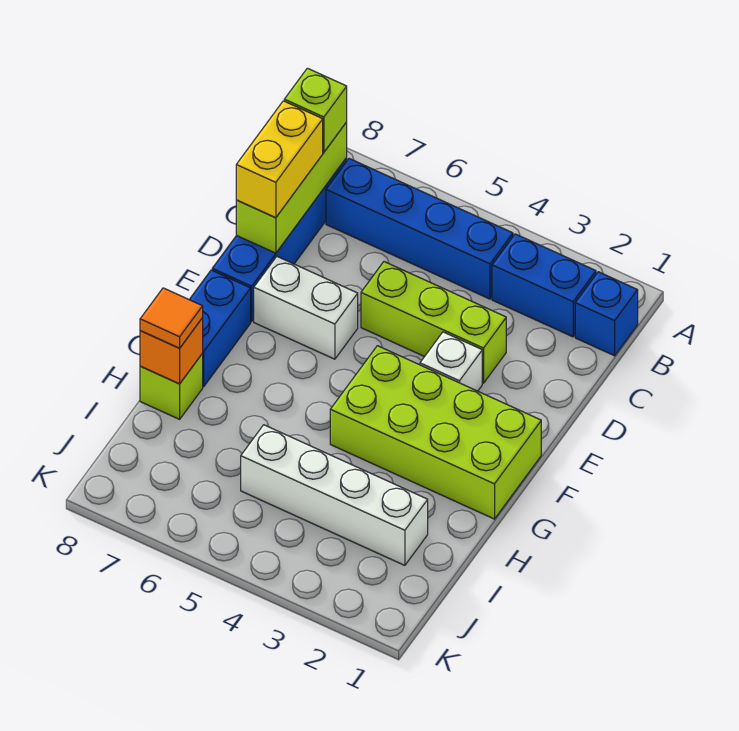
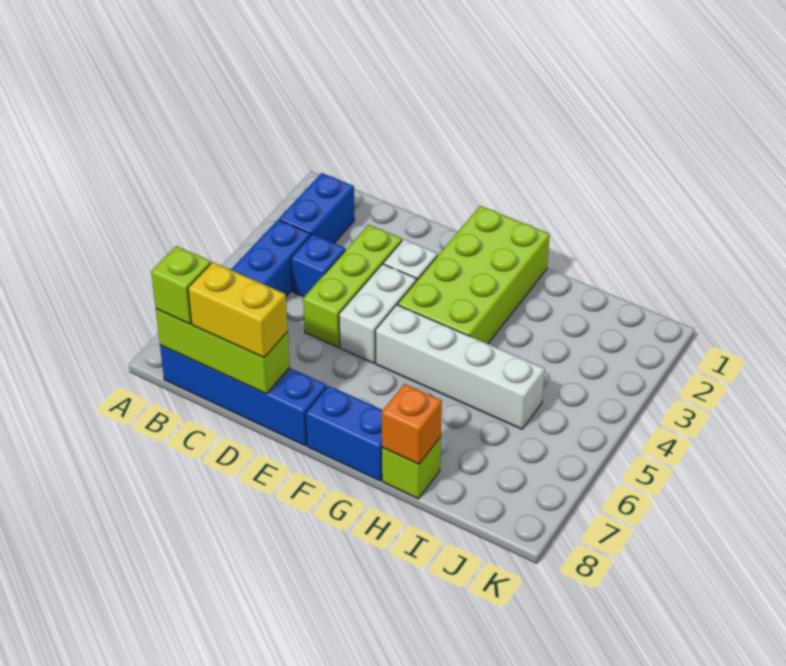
blue 1x1 brick [575,272,638,356] -> blue 1x1 brick moved to [291,234,345,297]
white 1x2 brick [254,257,358,359] -> white 1x2 brick moved to [339,264,416,363]
orange 1x1 tile [140,288,203,348] -> none
white 1x4 brick [241,425,428,565] -> white 1x4 brick turned to [375,305,545,429]

